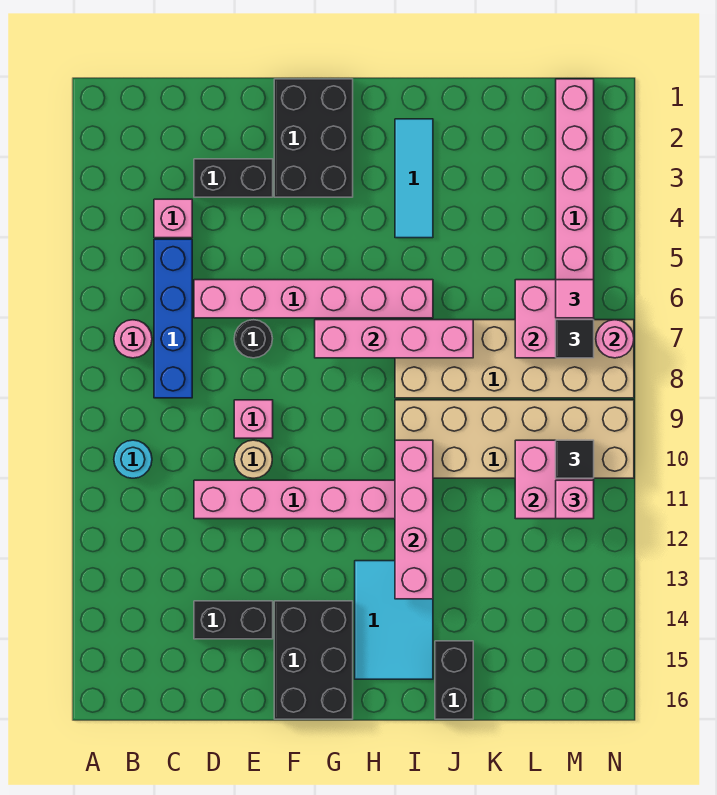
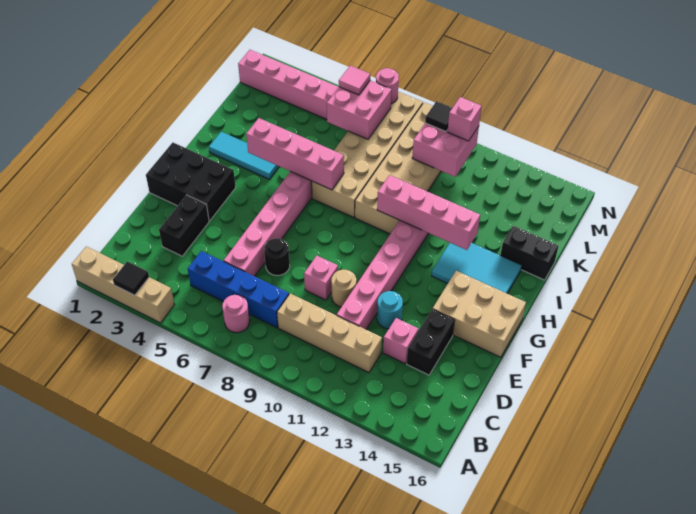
none -> tan 1x4 brick [72,246,175,323]
cyan 1x1 round brick [114,440,152,478] -> cyan 1x1 round brick moved to [377,291,403,329]
pink 1x1 brick [154,199,192,238] -> pink 1x1 brick moved to [383,318,418,363]
none -> tan 1x4 brick [277,294,382,373]
black 2x3 brick [274,601,353,719] -> tan 2x3 brick [433,271,526,357]
pink 1x4 brick [315,320,473,358] -> pink 1x4 brick turned to [246,118,344,190]
black 1x1 tile [556,320,594,358] -> black 1x1 tile moved to [113,261,149,295]

